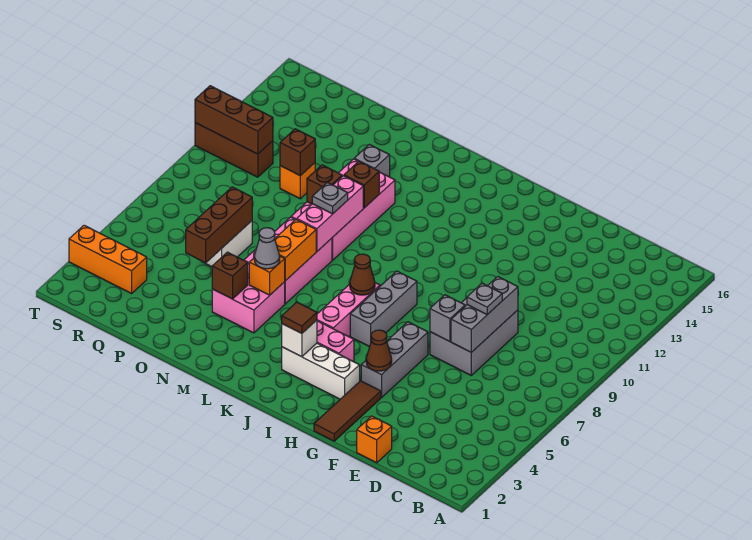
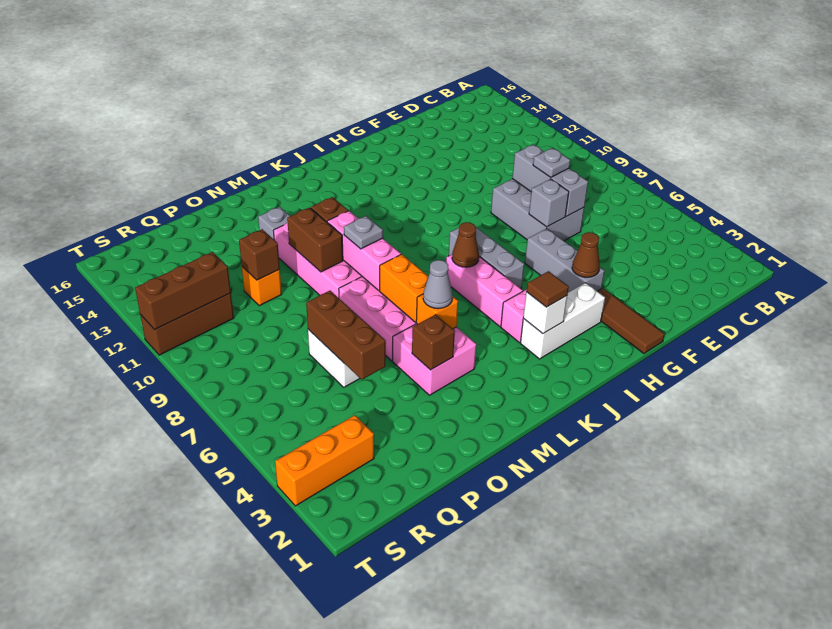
orange 1x1 brick [357,416,392,463] -> none
brown 1x1 brick [307,165,342,204] -> brown 1x2 brick [287,208,343,272]

